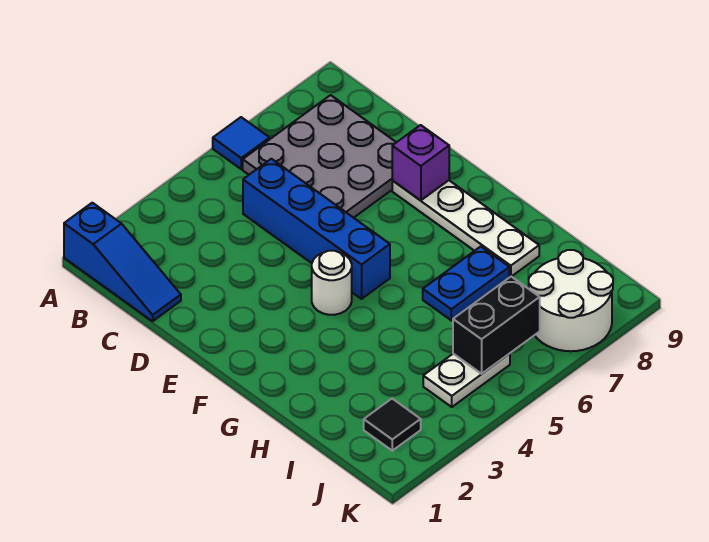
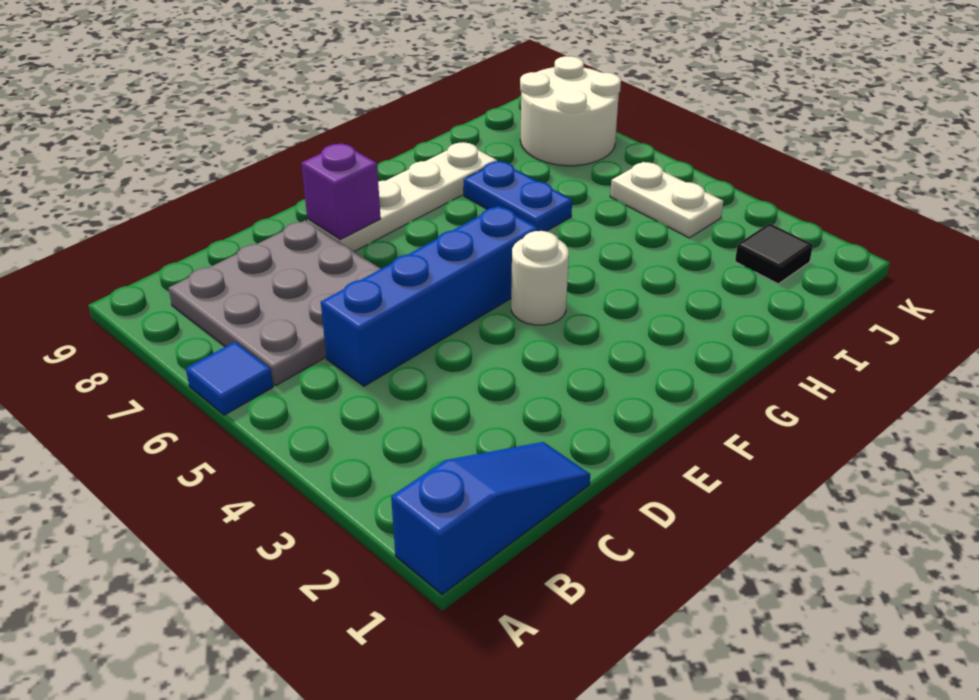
black 1x2 brick [453,277,540,374] -> none

